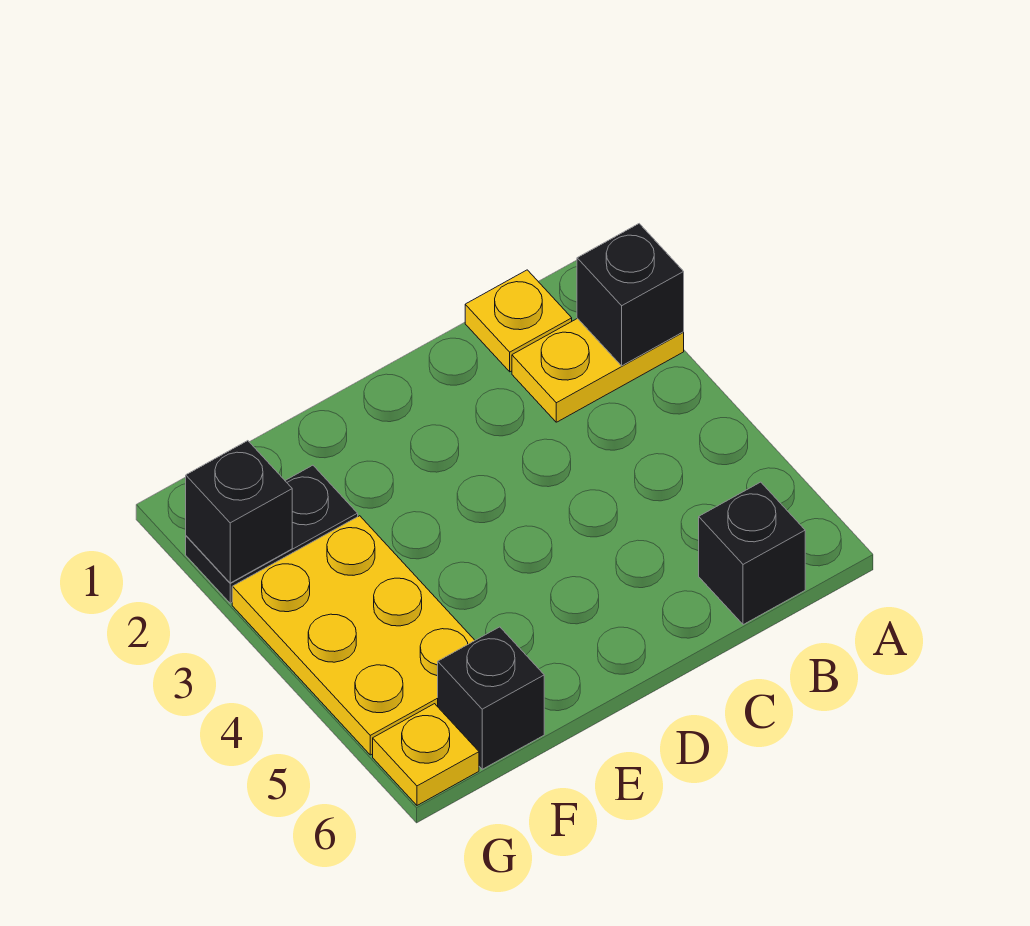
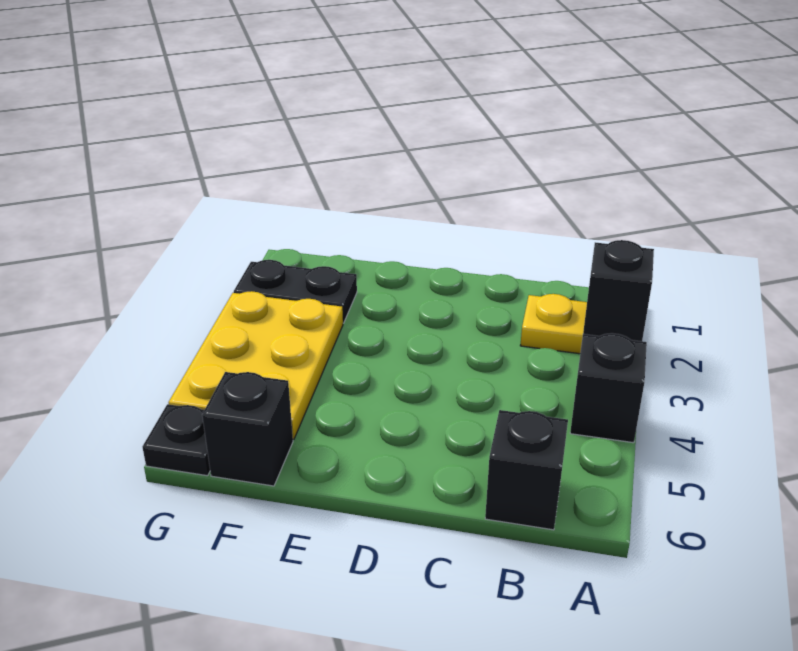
yellow 1x1 plate [465,270,572,372] -> none
black 1x1 brick [186,441,292,583] -> black 1x1 brick moved to [570,333,647,443]
yellow 1x1 plate [373,704,479,805] -> black 1x1 plate [143,404,210,476]

